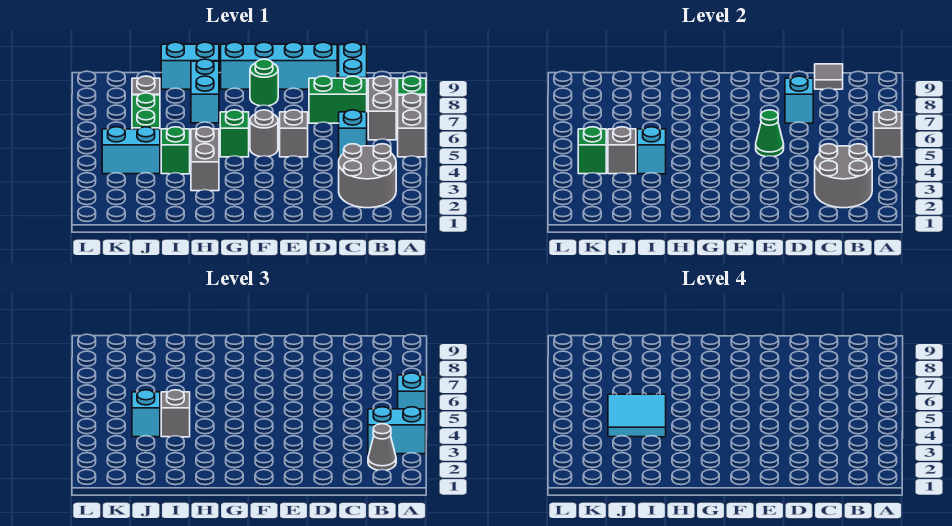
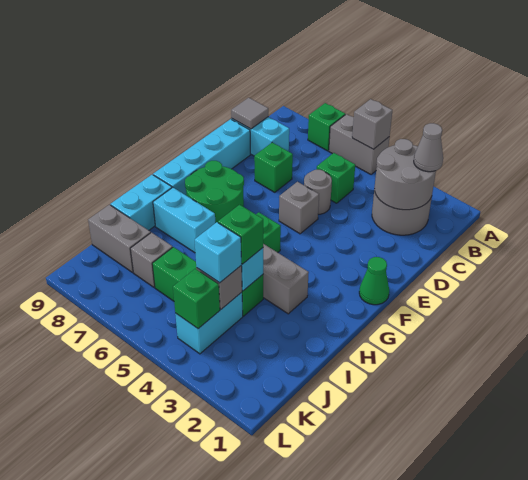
cyan 1x2 brick [368,407,426,454] -> none
cyan 1x1 brick [398,373,426,409] -> none
grey 1x2 brick [368,76,396,140] -> grey 1x2 brick moved to [88,205,151,272]
cyan 1x1 brick [339,110,367,157] -> green 1x1 brick [317,153,355,203]
green 1x2 brick [309,76,367,123] -> green 1x1 brick [254,143,293,192]
cyan 1x1 brick [785,76,813,123] -> none
green 1x1 cone [756,110,784,157] -> green 1x1 cone moved to [359,257,389,305]
grey 1x1 round brick [250,110,278,157] -> grey 1x1 round brick moved to [304,170,332,214]
green 1x1 round brick [250,59,278,106] -> green 2x2 round brick [185,161,244,223]
grey 1x1 brick [161,390,190,437] -> green 1x1 brick [218,205,263,264]
cyan 2x2 tile [608,394,666,437] -> none

